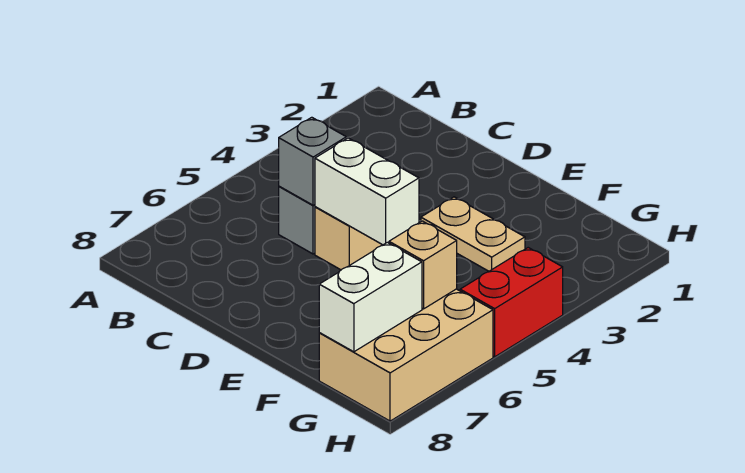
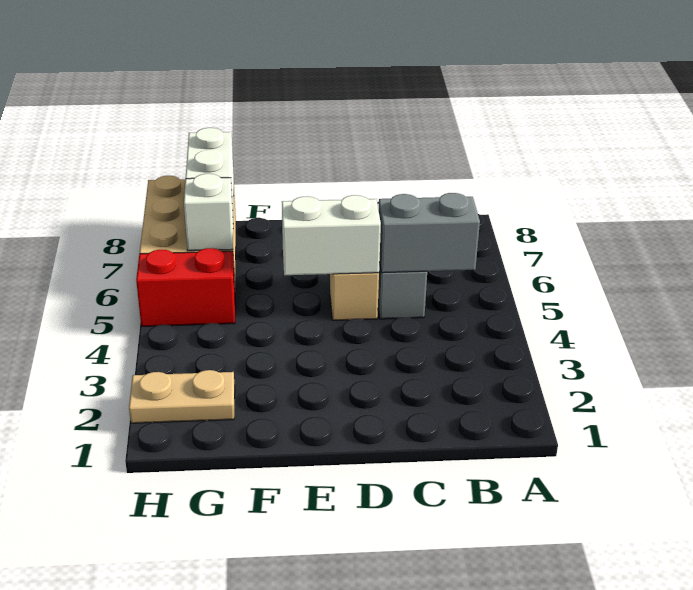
grey 1x1 brick [279,117,346,205] -> grey 1x2 brick [379,193,480,273]
tan 1x2 plate [421,197,525,271] -> tan 1x2 plate moved to [129,370,235,423]
tan 1x1 brick [389,221,457,309] -> white 1x1 brick [184,174,233,251]
red 1x2 brick [460,248,563,357] -> red 1x2 brick turned to [136,248,235,326]

